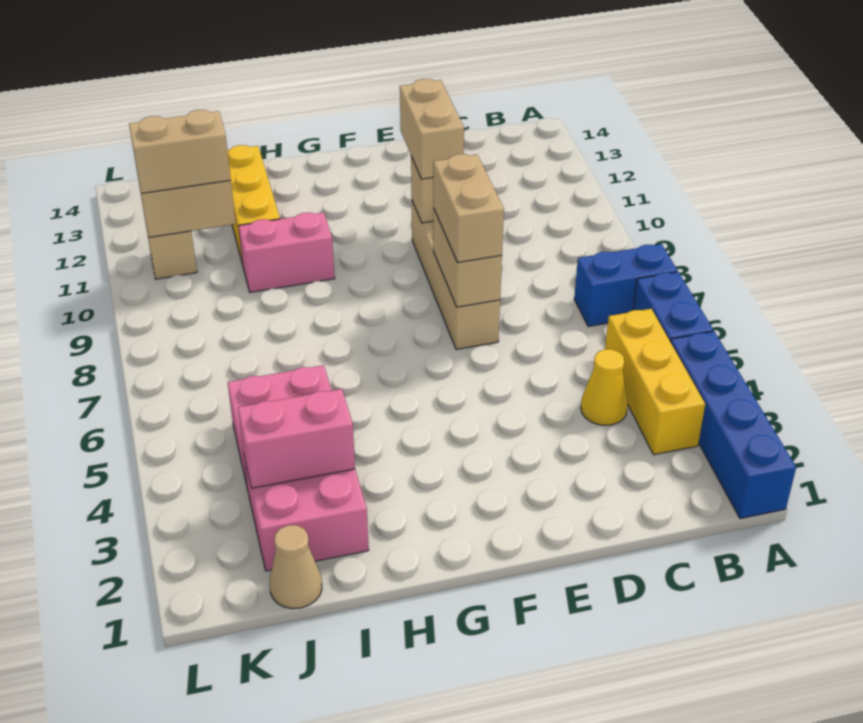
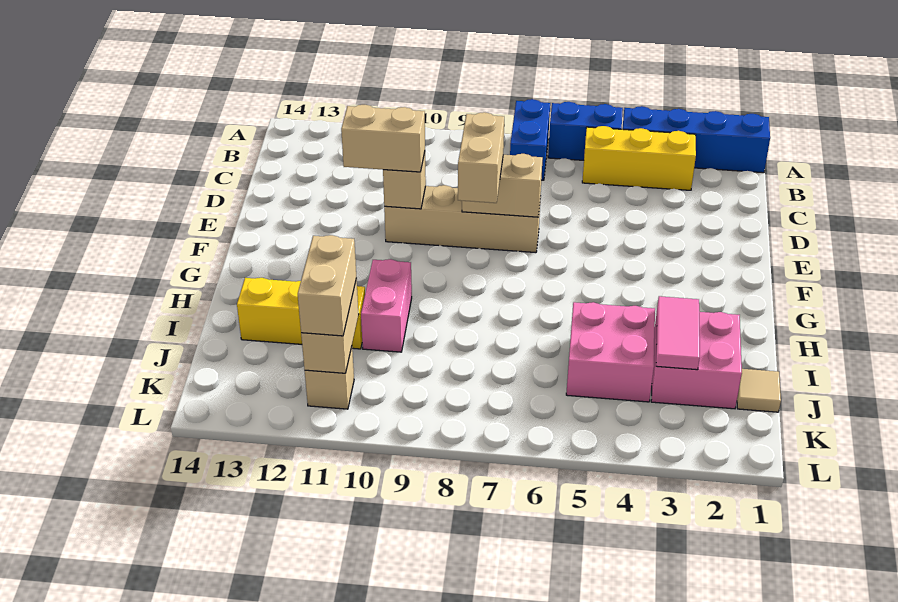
yellow 1x1 cone [581,349,628,425] -> none
tan 1x2 brick [433,154,504,263] -> tan 1x2 brick turned to [458,112,504,203]
pink 1x2 brick [238,389,355,488] -> pink 1x2 tile [656,296,700,370]
tan 1x1 cone [270,525,322,609] -> tan 1x1 tile [737,369,781,412]

